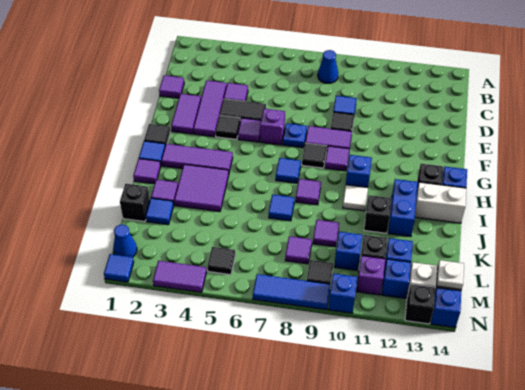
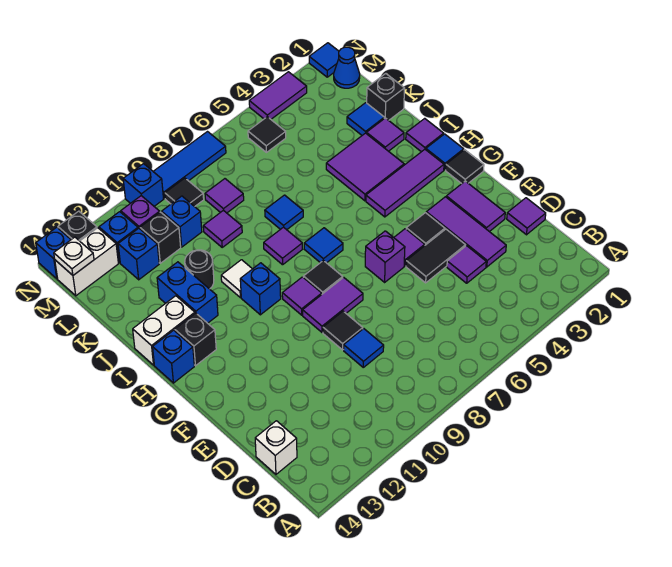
blue 1x1 cone [318,50,338,83] -> none
none -> white 1x1 brick [255,421,297,474]
blue 1x1 plate [283,123,307,148] -> none
black 1x1 brick [364,195,392,233] -> black 1x1 round brick [185,250,214,289]

